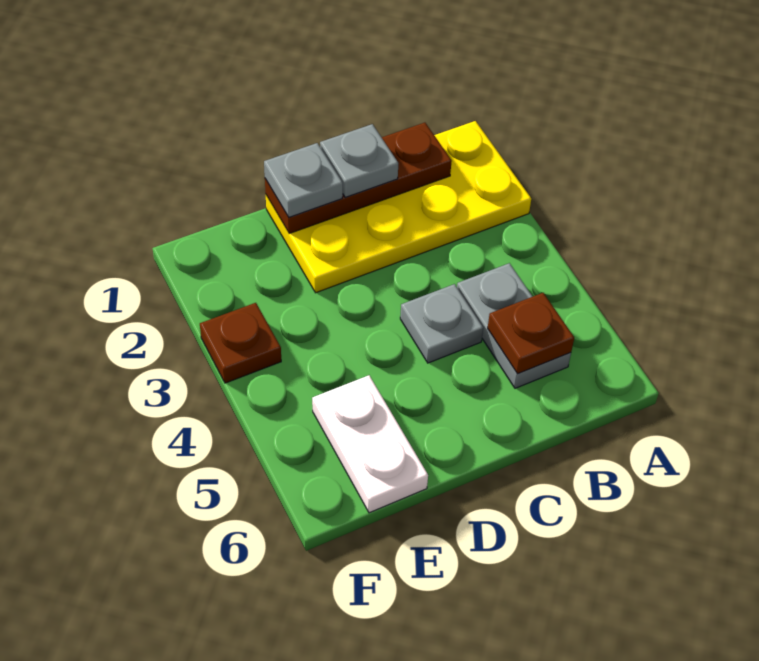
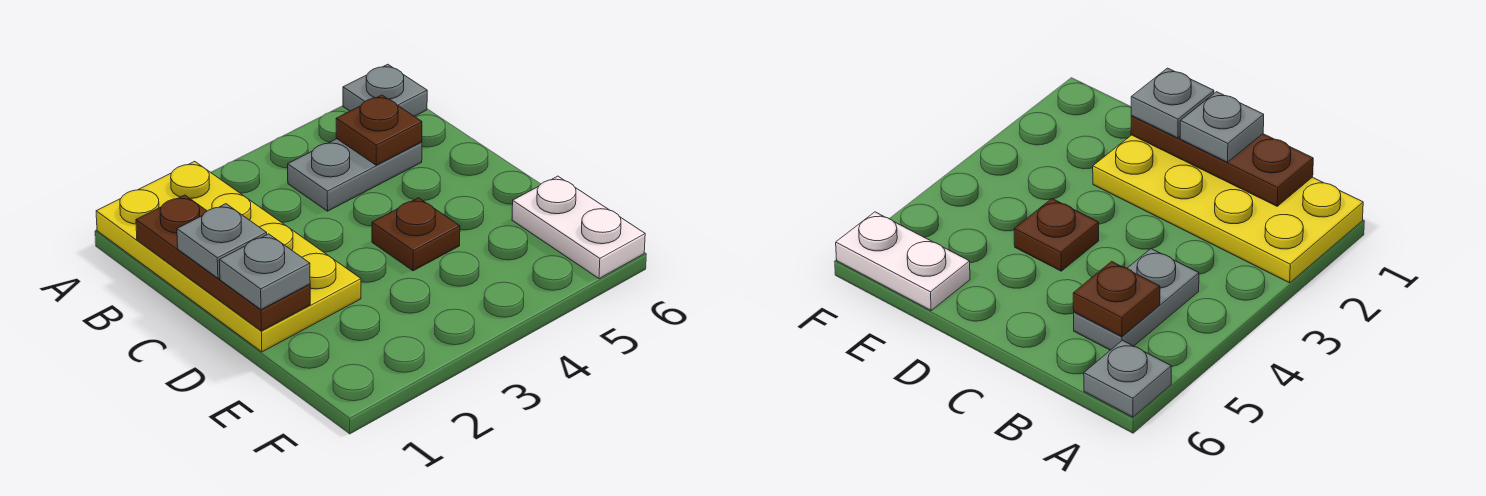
grey 1x1 plate [400,284,483,363] -> grey 1x1 plate moved to [343,64,427,116]
white 1x2 plate [312,375,428,513] -> white 1x2 plate turned to [512,176,645,279]
brown 1x1 plate [200,303,281,383] -> brown 1x1 plate moved to [372,198,460,271]

